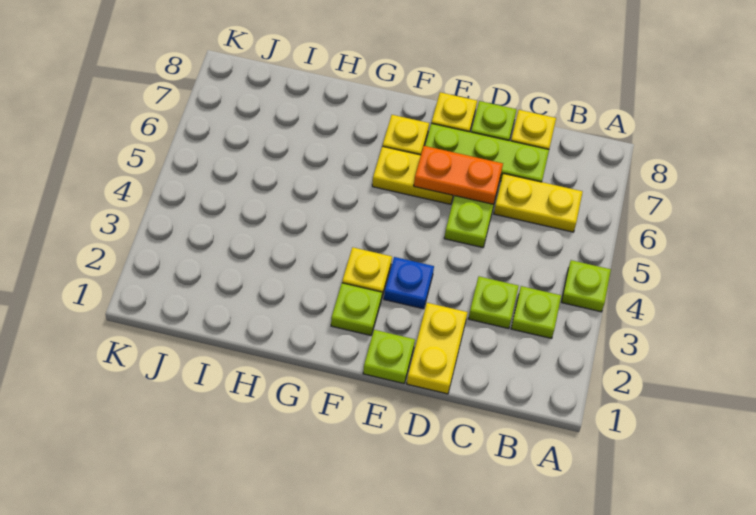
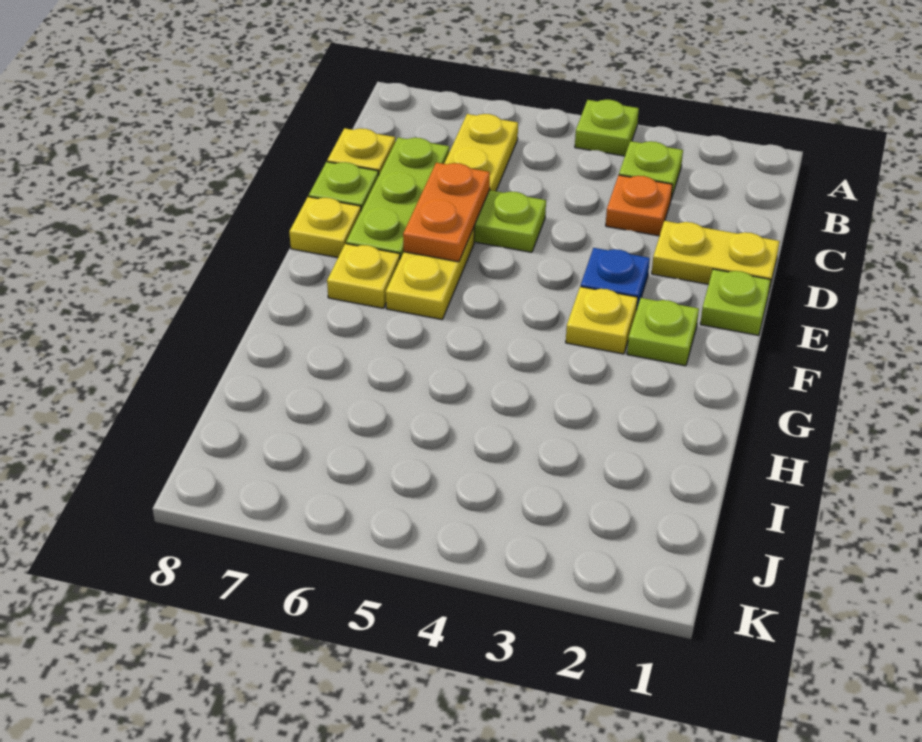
lime 1x1 plate [469,276,519,329] -> orange 1x1 plate [606,175,672,236]

